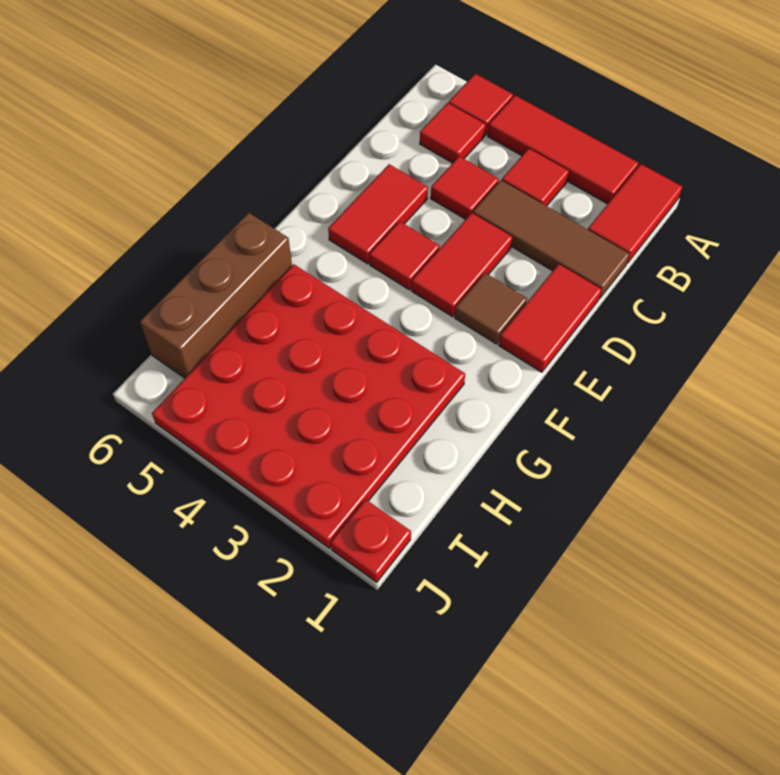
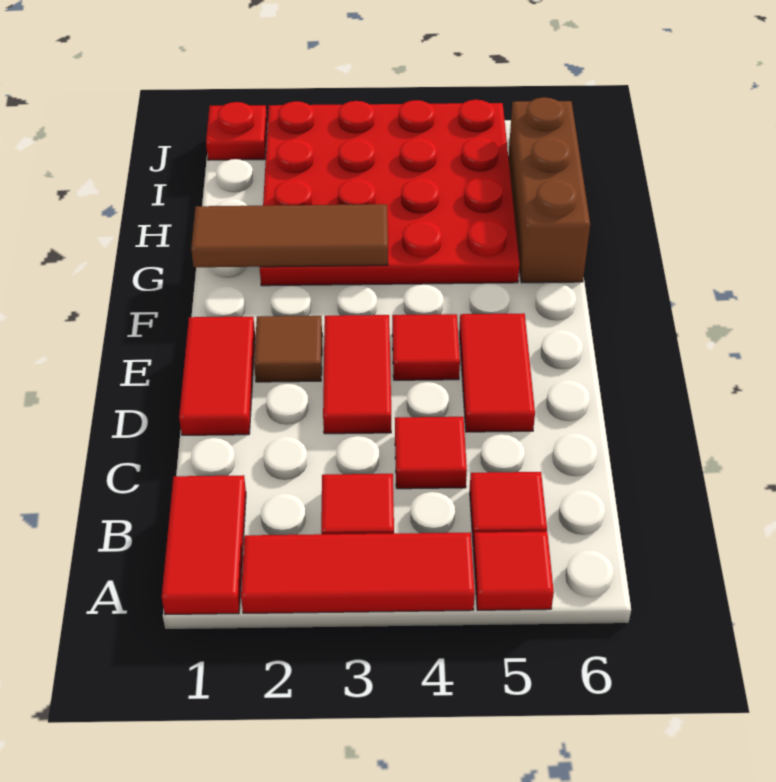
brown 1x3 tile [473,180,629,299] -> brown 1x3 tile moved to [191,204,388,267]

